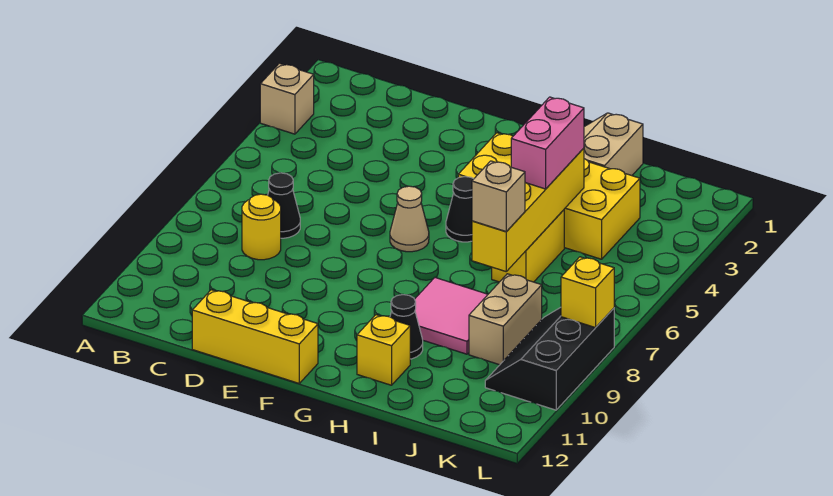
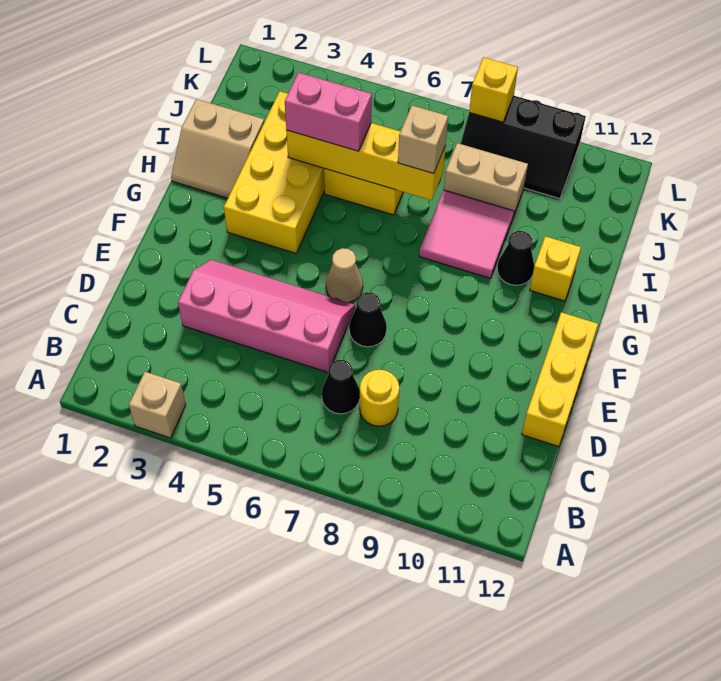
none -> pink 2x4 slope [178,260,355,372]
black 1x1 cone [446,177,473,242] -> black 1x1 cone moved to [349,292,387,347]

